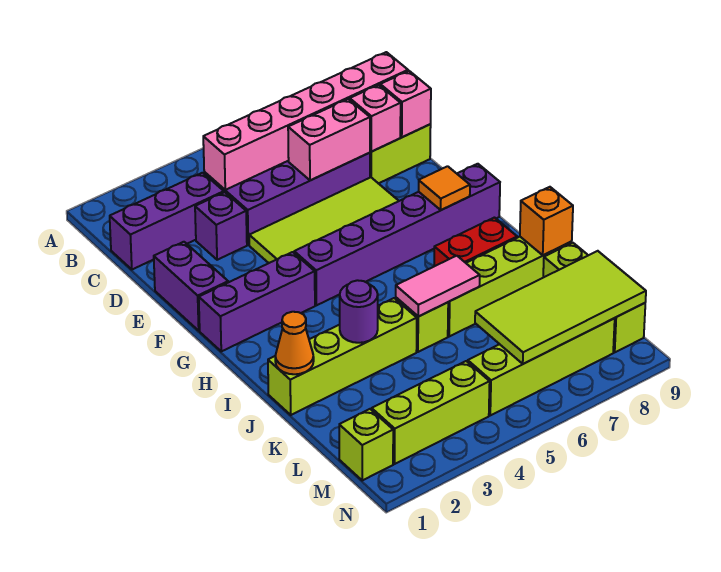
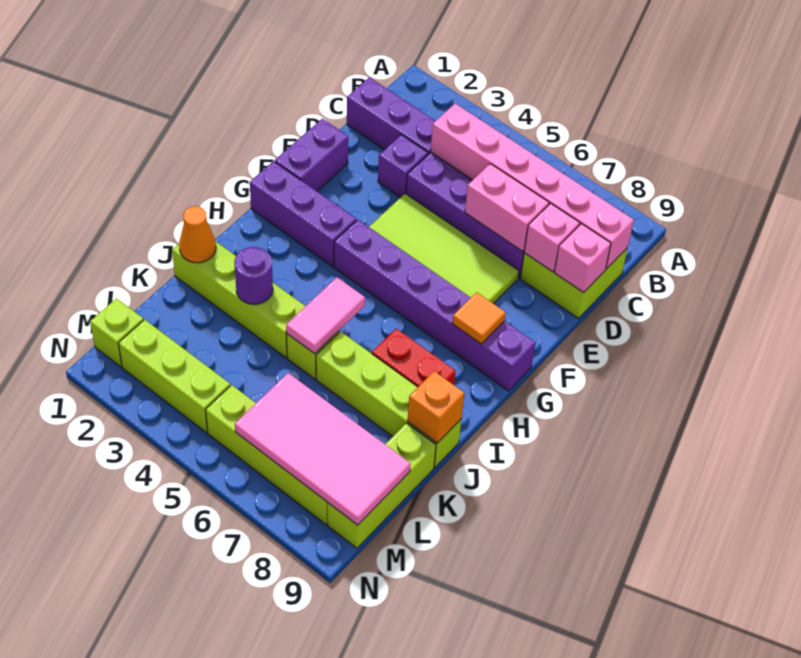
pink 1x2 tile [396,256,480,317] -> pink 1x2 tile turned to [286,278,365,354]
lime 2x4 tile [475,251,646,364] -> pink 2x4 tile [235,373,411,525]

